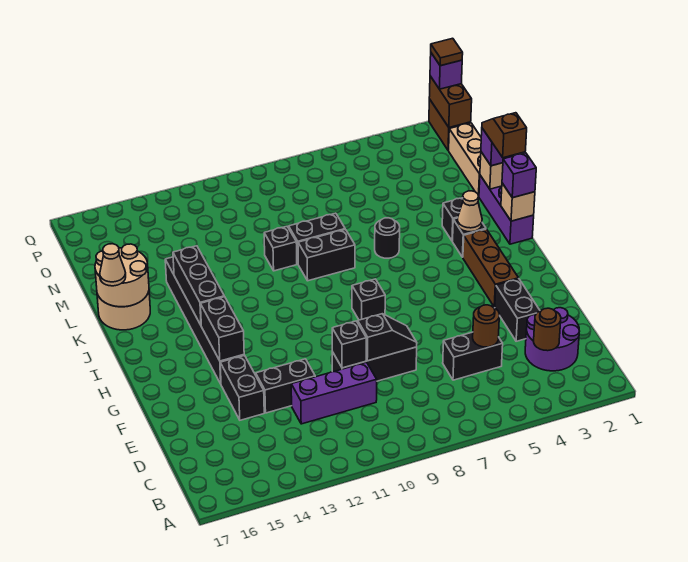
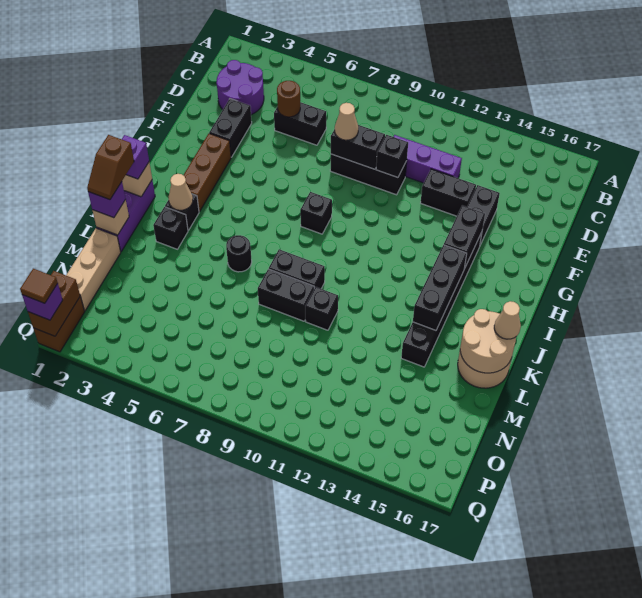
brown 1x1 round brick [534,308,561,351] -> none
black 1x2 slope [358,314,417,361] -> black 1x2 brick [331,125,385,169]
none -> tan 1x1 cone [335,103,358,140]

